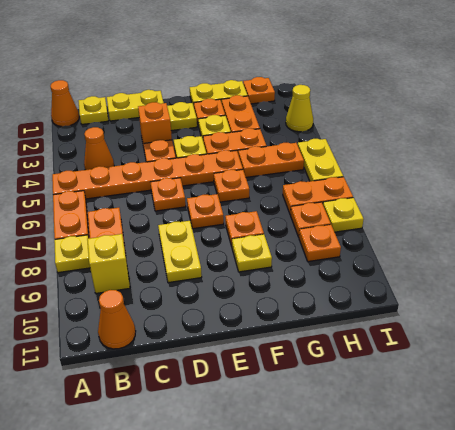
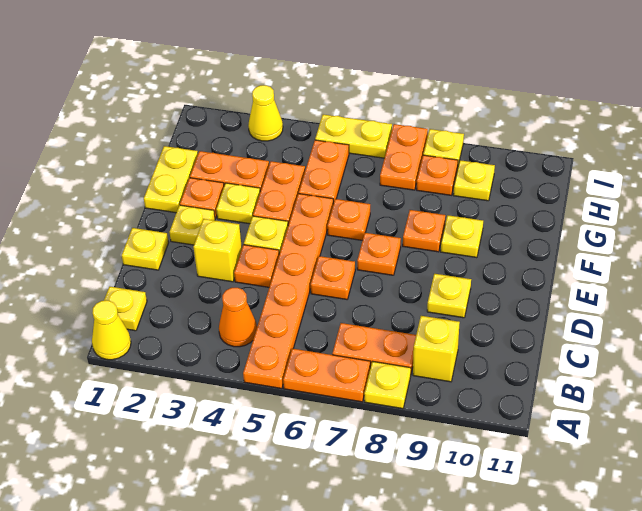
orange 1x1 cone [50,80,79,126] -> yellow 1x1 cone [92,300,131,360]
orange 1x1 cone [98,290,136,349] -> none
yellow 1x2 plate [107,90,164,121] -> yellow 1x1 plate [122,228,169,270]
orange 1x1 brick [138,102,172,147] -> yellow 1x1 brick [193,219,242,282]
yellow 1x2 plate [158,221,202,283] -> yellow 1x1 plate [427,274,471,318]
orange 1x1 plate [243,77,275,104] -> none
orange 1x1 plate [299,225,341,262] -> yellow 1x1 plate [453,160,495,201]

